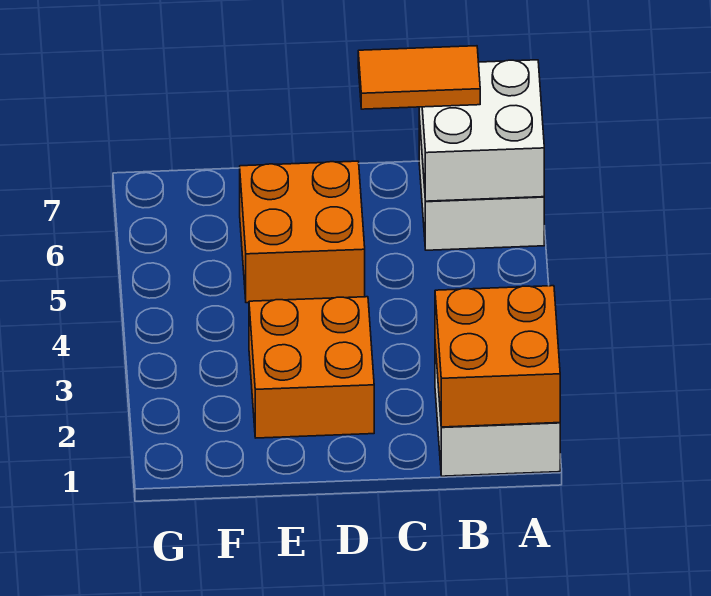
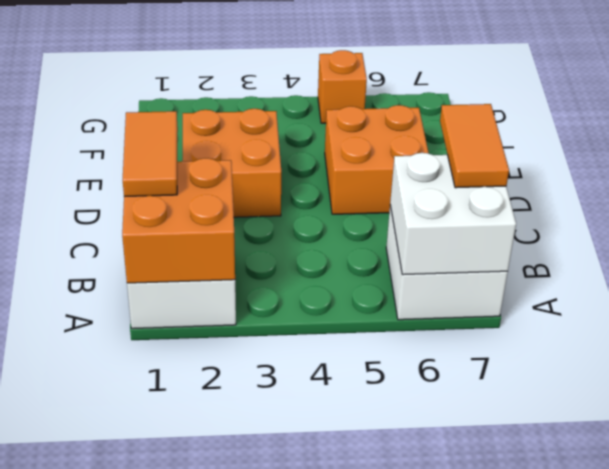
none -> orange 1x2 tile [123,111,178,196]
none -> orange 1x1 brick [318,50,367,123]

